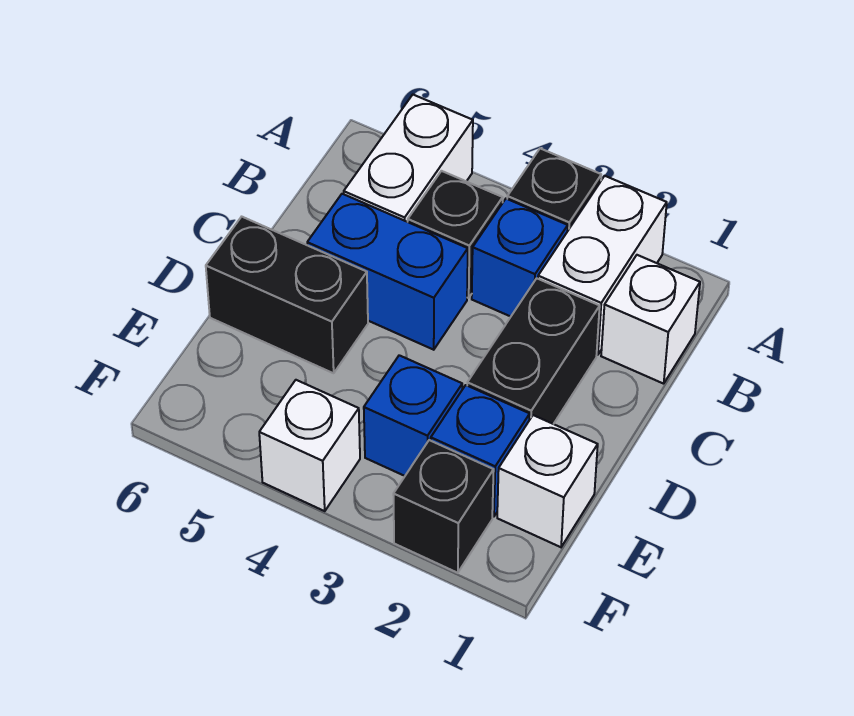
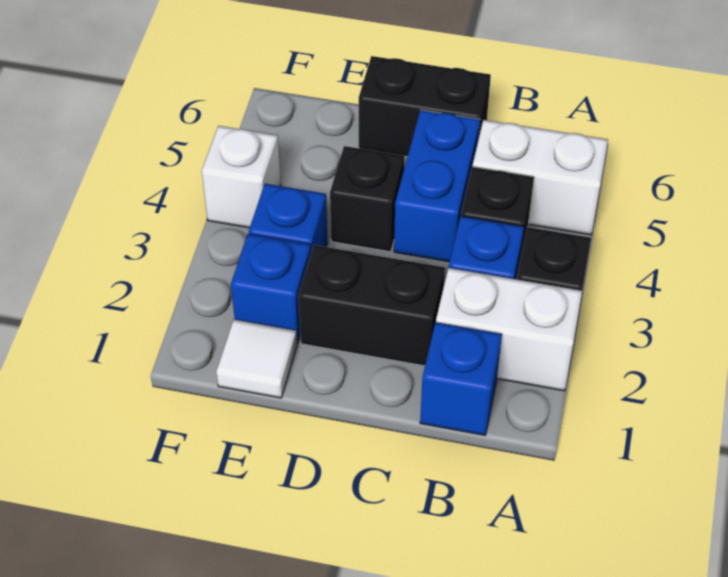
white 1x1 brick [601,255,700,384] -> blue 1x1 brick [420,322,502,435]
black 1x2 brick [206,217,368,373] -> black 1x2 brick turned to [359,56,491,157]
white 1x1 brick [497,415,598,547] -> white 1x1 tile [216,319,297,398]
black 1x1 brick [393,440,494,573] -> black 1x1 brick moved to [330,146,405,252]

